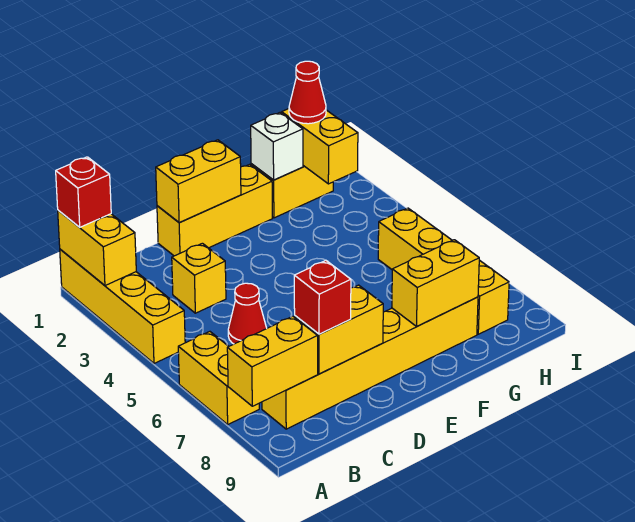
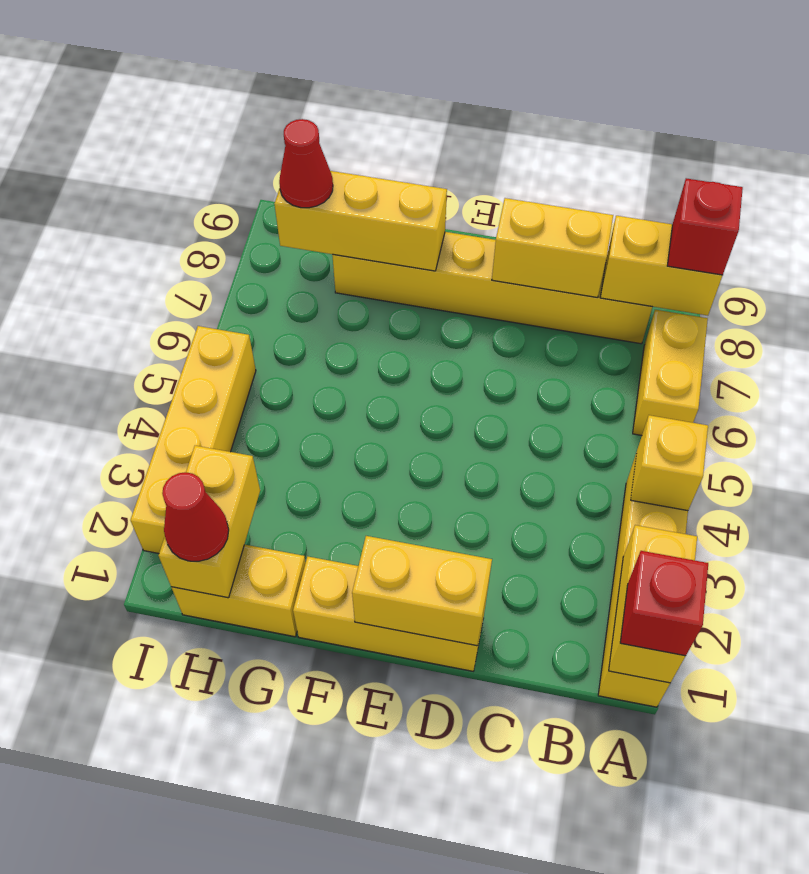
yellow 1x1 brick [172,243,226,313] -> yellow 1x1 brick moved to [631,415,708,511]
red 1x1 cone [228,283,267,344] -> red 1x1 cone moved to [279,119,333,208]
red 1x1 brick [294,261,351,334] -> red 1x1 brick moved to [667,178,743,275]
yellow 1x2 brick [392,240,479,326] -> yellow 1x3 brick [274,171,447,271]
white 1x1 brick [251,113,303,180] -> none
yellow 1x4 brick [378,208,509,334] -> yellow 1x4 brick moved to [131,326,256,553]

